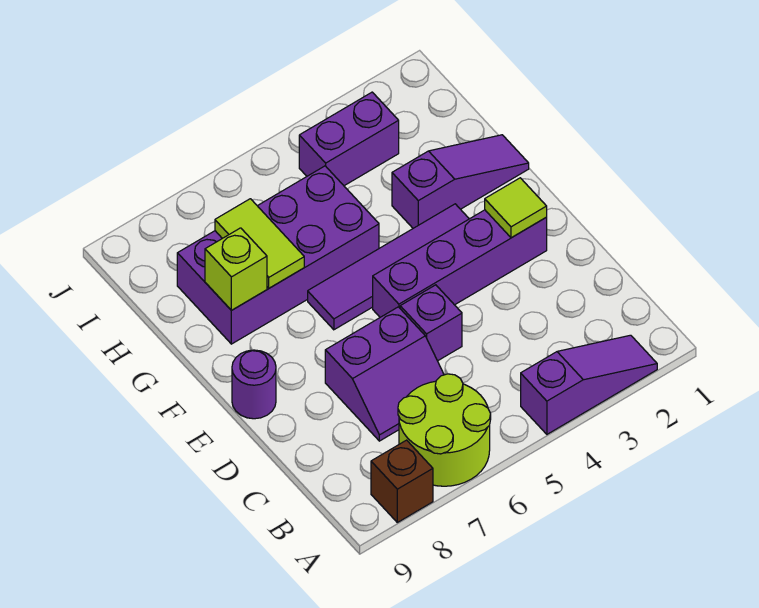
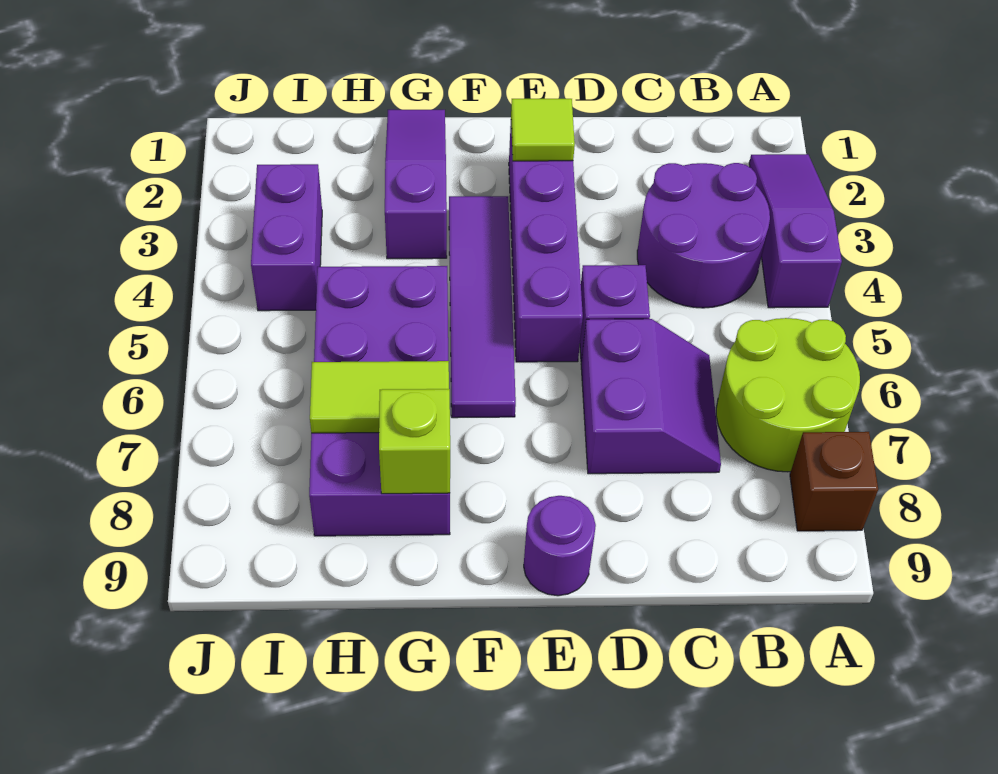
none -> purple 2x2 round brick [637,163,770,308]

